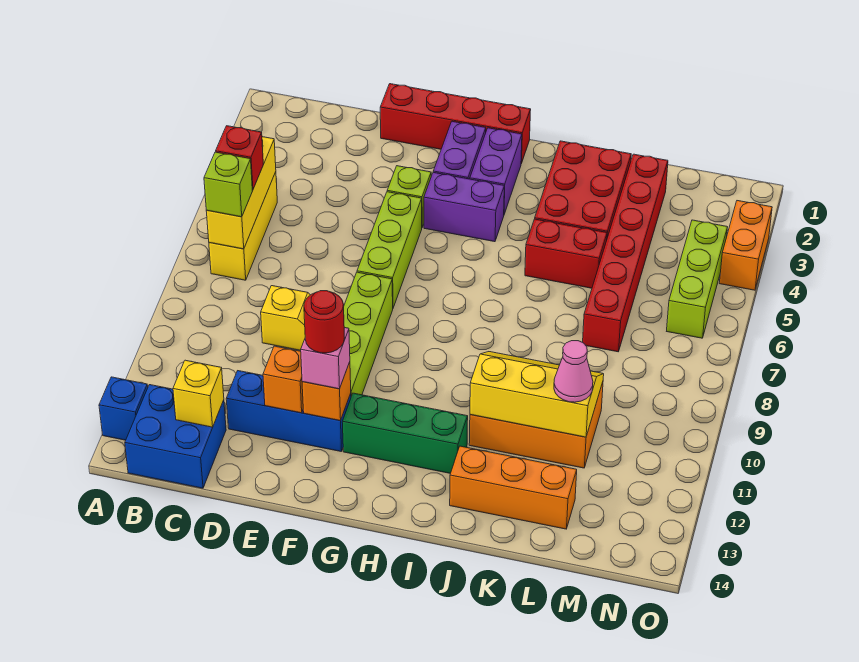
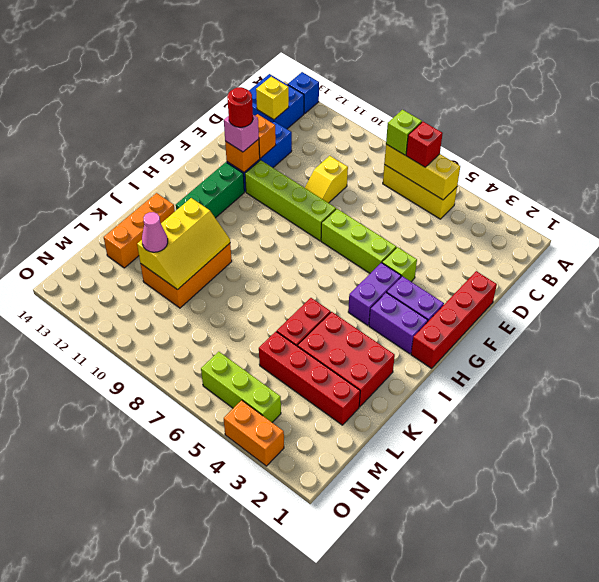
red 1x6 brick [583,154,668,352] -> red 1x4 brick [259,332,360,425]

